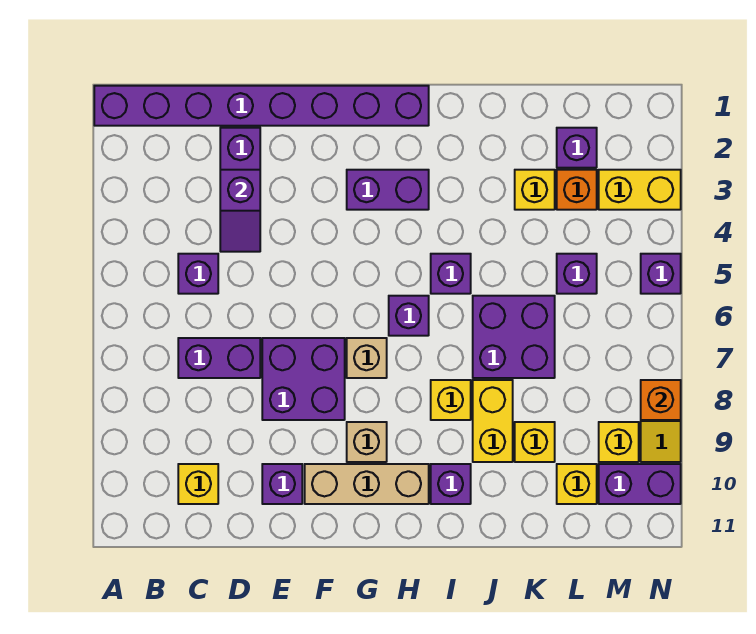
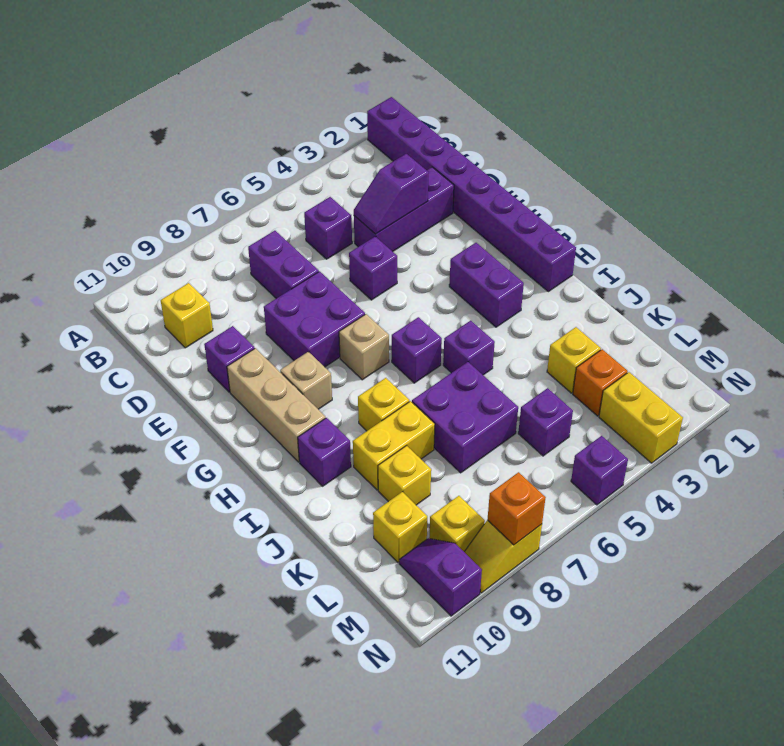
purple 1x1 brick [557,128,597,168] -> purple 1x1 brick moved to [349,237,397,300]
purple 1x2 brick [599,464,681,504] -> purple 1x2 slope [399,538,482,616]

